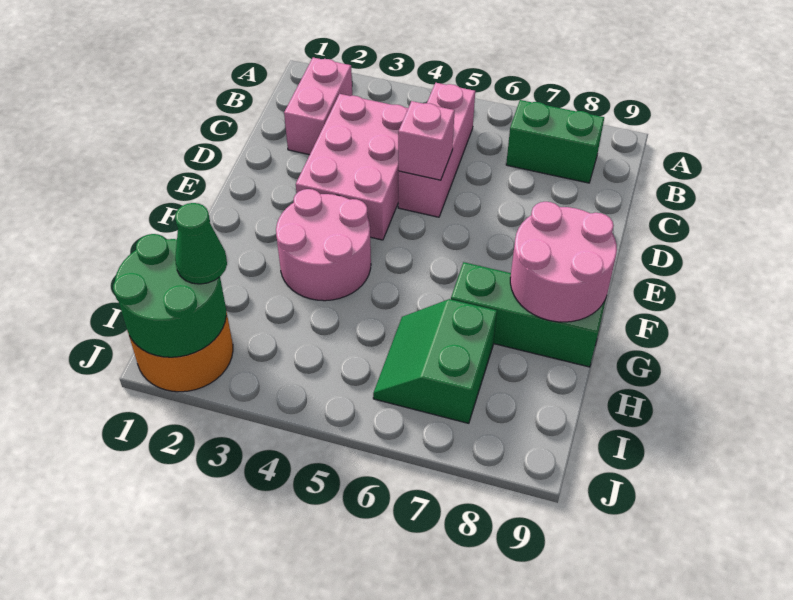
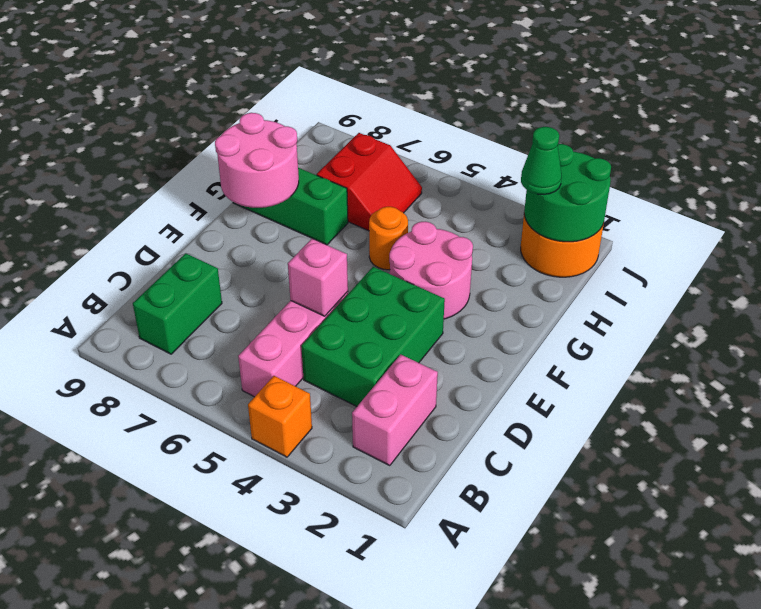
none -> orange 1x1 brick [248,376,312,457]
green 1x2 brick [506,100,604,183] -> green 1x2 brick turned to [133,253,222,354]
pink 2x3 brick [296,94,408,240] -> green 2x3 brick [301,267,445,406]
none -> orange 1x1 round brick [369,207,408,270]
green 2x2 slope [373,299,497,423] -> red 2x2 slope [317,133,422,231]

